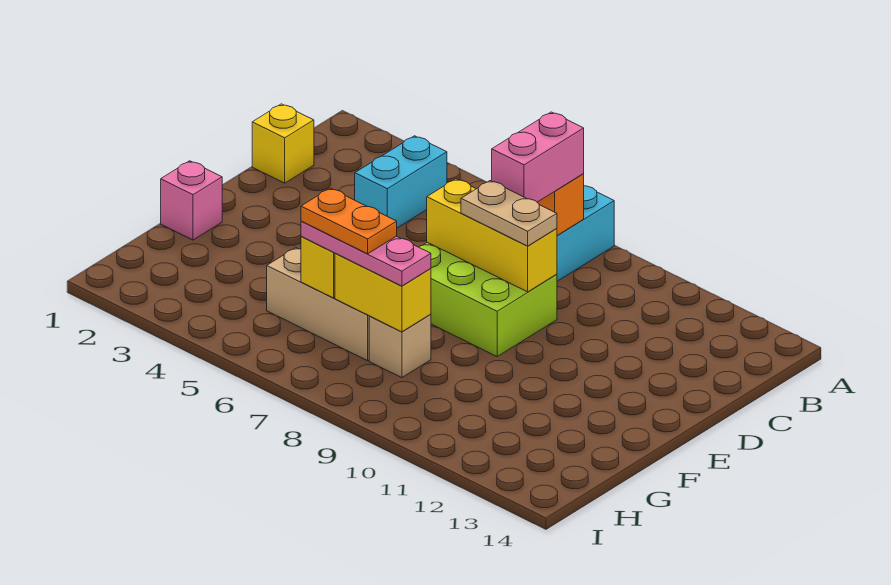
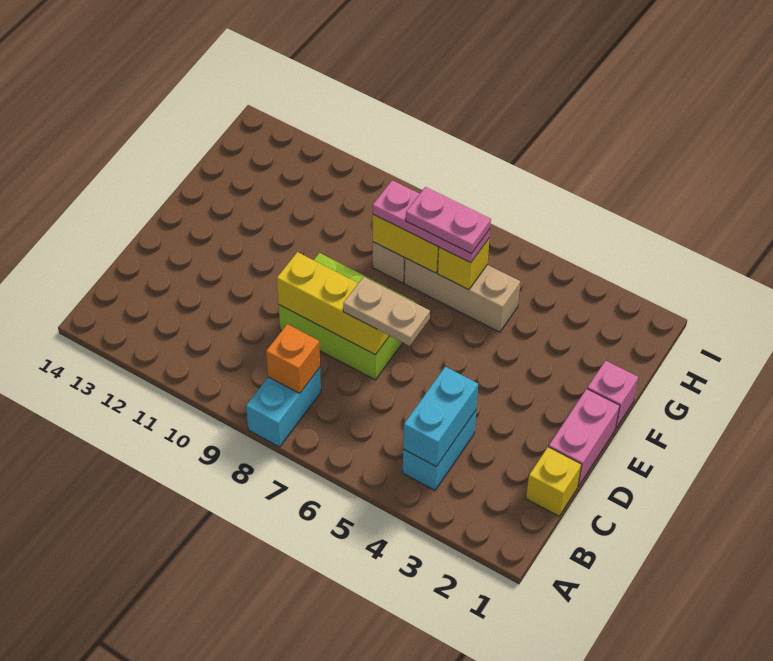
none -> cyan 1x2 brick [403,367,478,466]
pink 1x2 brick [492,112,584,202] -> pink 1x2 brick moved to [549,389,620,486]
tan 1x2 plate [461,181,557,246] -> tan 1x2 plate moved to [343,277,430,346]
orange 1x2 plate [301,188,397,254] -> pink 1x2 plate [406,187,491,254]

